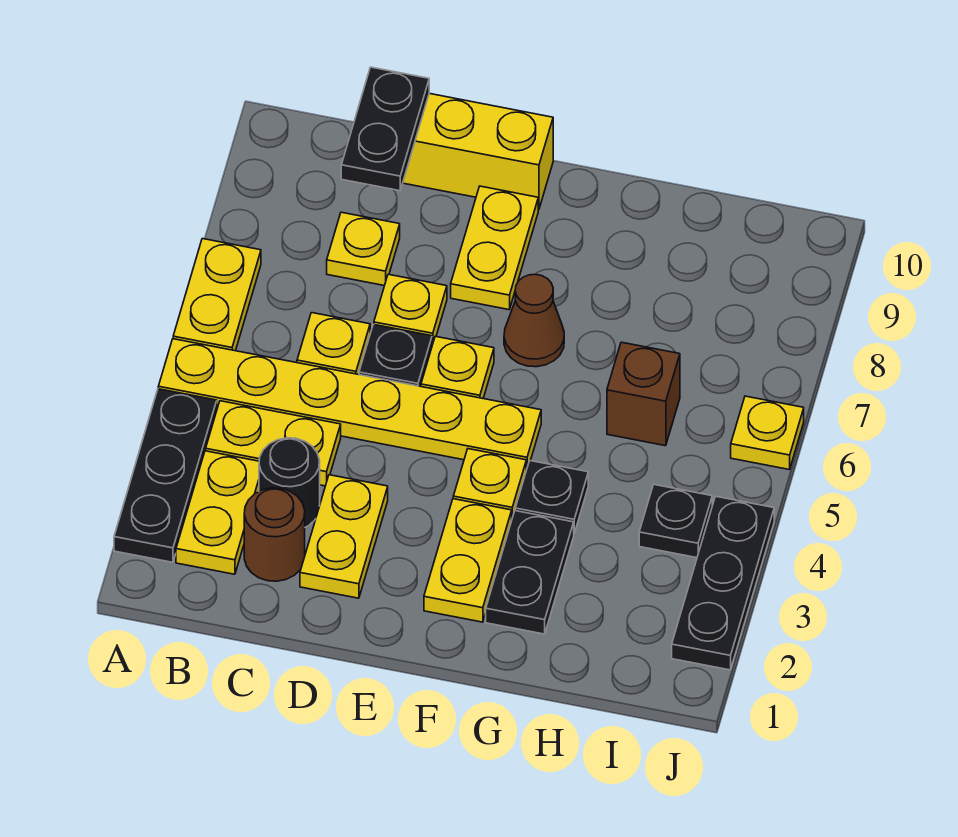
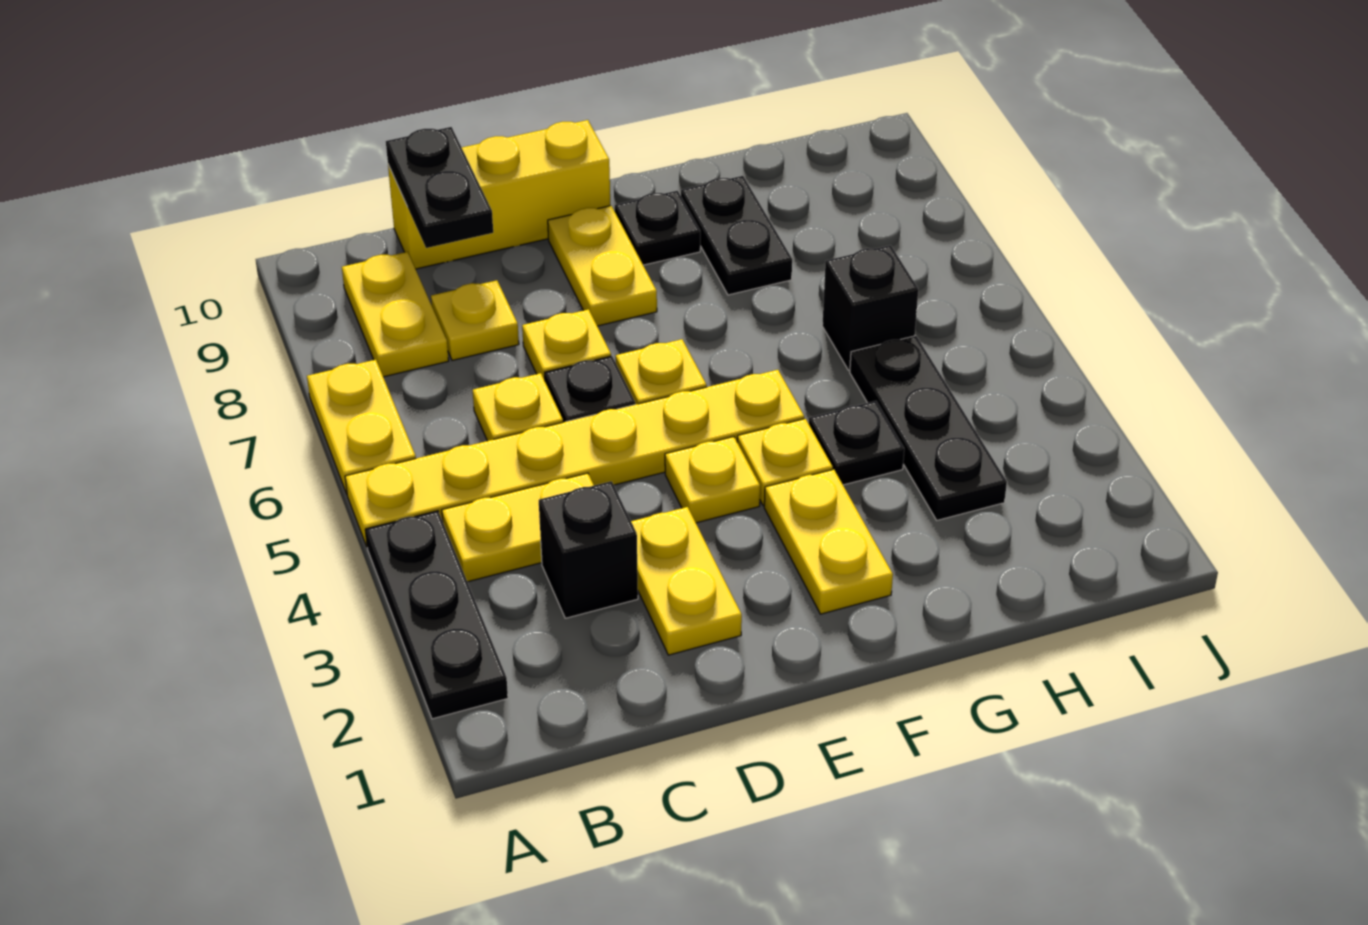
yellow 1x2 plate [176,451,259,574] -> yellow 1x2 plate moved to [342,252,449,377]
brown 1x1 round brick [244,488,305,581] -> none
black 1x1 round brick [259,438,320,527] -> black 1x1 brick [539,481,638,618]
brown 1x1 cone [504,274,564,367] -> none
black 1x2 plate [486,511,574,634] -> black 1x2 plate moved to [681,176,792,295]
brown 1x1 brick [607,342,680,446] -> black 1x1 brick [822,245,918,370]
black 1x1 plate [639,485,712,558] -> black 1x1 plate moved to [615,191,700,265]
black 1x3 plate [672,496,774,670] -> black 1x3 plate moved to [850,336,1007,520]
yellow 1x1 plate [731,396,804,470] -> yellow 1x1 plate moved to [665,437,760,523]

